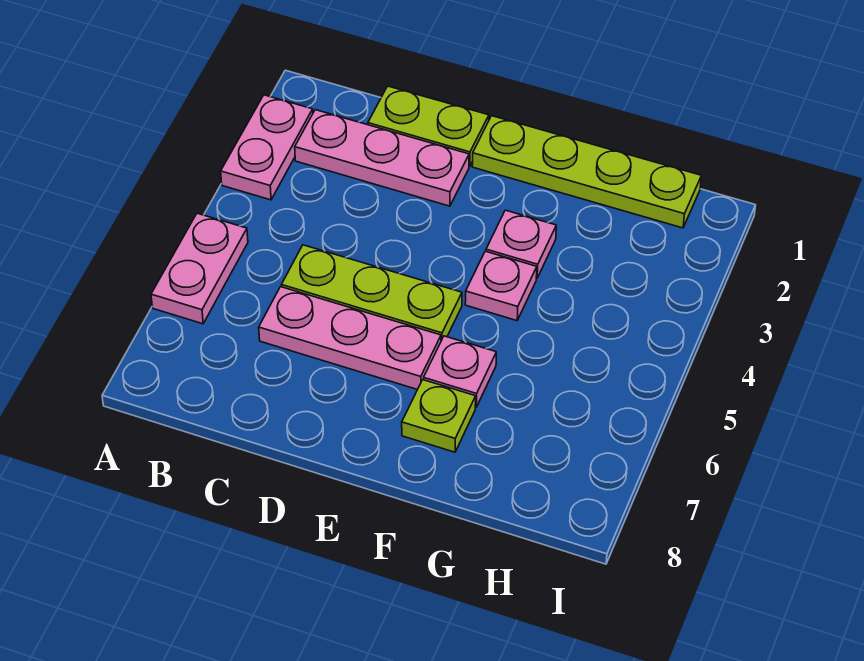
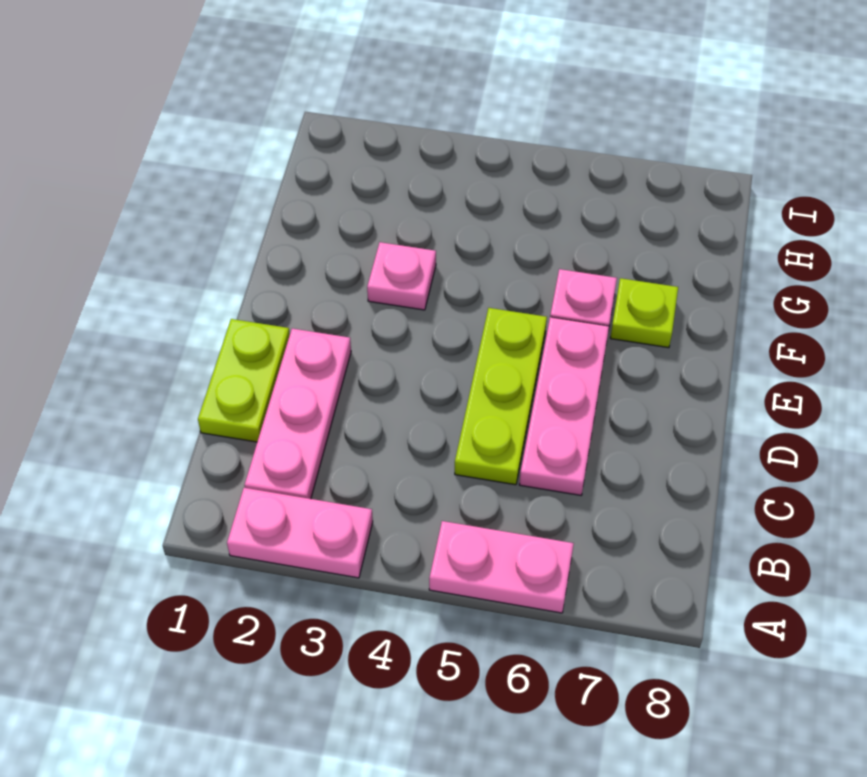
lime 1x4 plate [472,116,701,228] -> none
pink 1x1 plate [465,251,537,321] -> none

